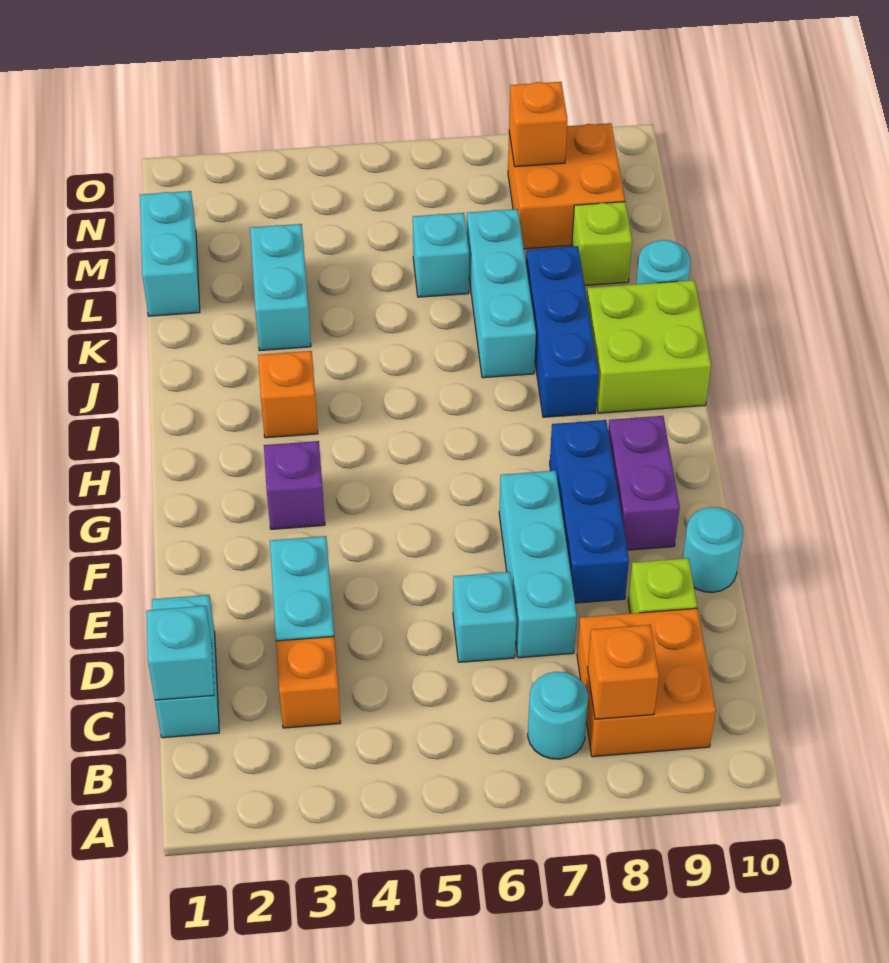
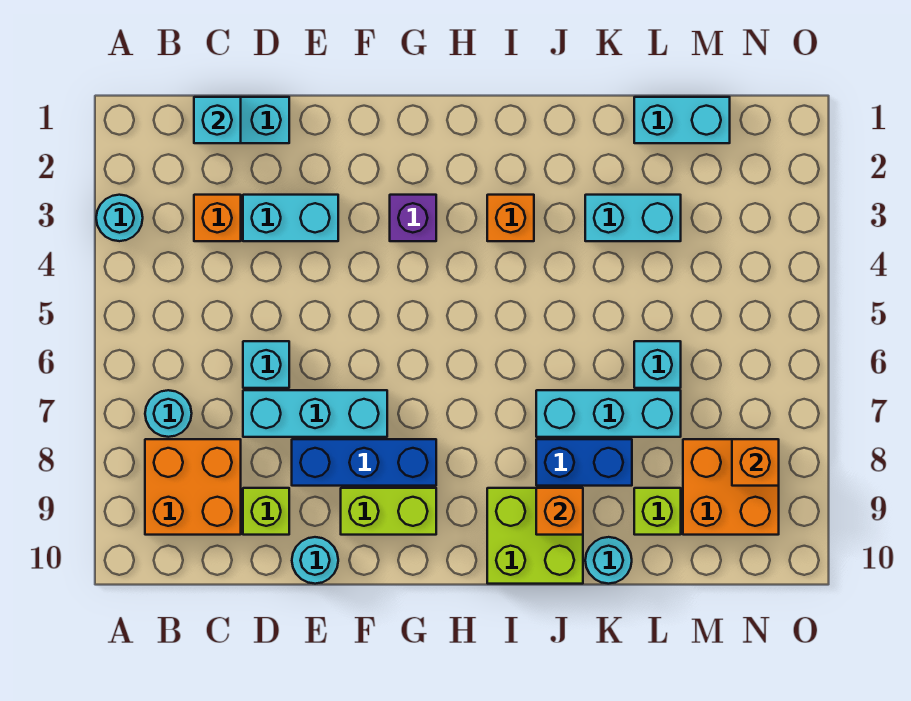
none -> cyan 1x1 round brick [96,195,143,241]
orange 1x1 brick [588,625,659,719] -> orange 1x1 brick moved to [536,488,583,535]
purple 1x2 brick [608,416,680,550] -> lime 1x2 brick [341,488,436,535]
blue 1x3 brick [526,246,599,417] -> blue 1x2 brick [536,439,632,486]

